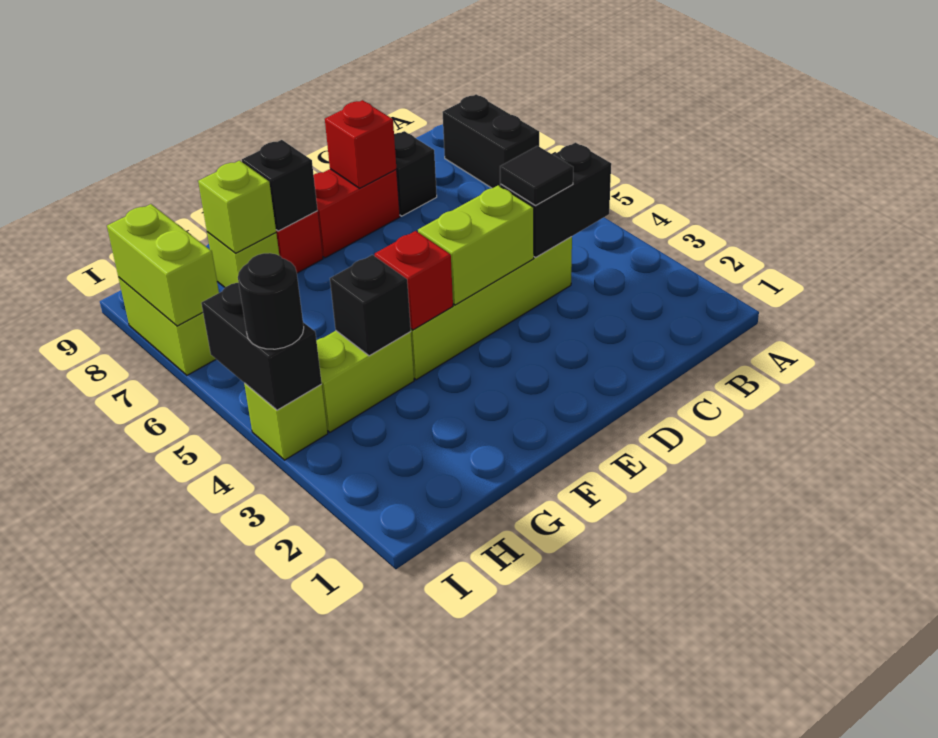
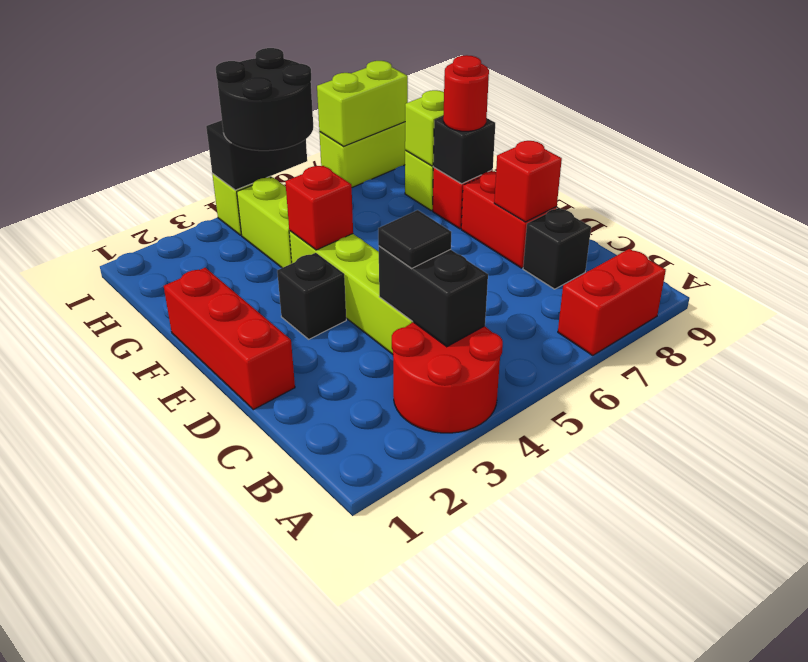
none -> red 2x2 round brick [392,322,503,433]
black 1x2 brick [443,94,539,188] -> red 1x2 brick [558,249,666,355]
none -> red 1x3 brick [164,268,295,410]
lime 1x2 brick [418,185,534,305] -> none
none -> red 1x1 round brick [443,55,489,131]
black 1x1 brick [330,255,411,356] -> black 1x1 brick moved to [277,253,346,339]
black 1x1 round brick [238,253,304,349] -> black 2x2 round brick [216,48,313,151]

